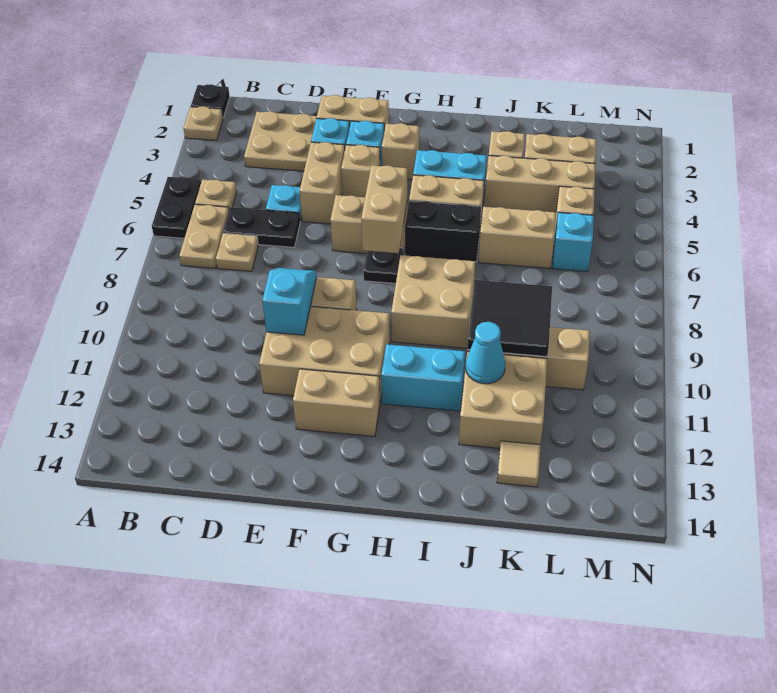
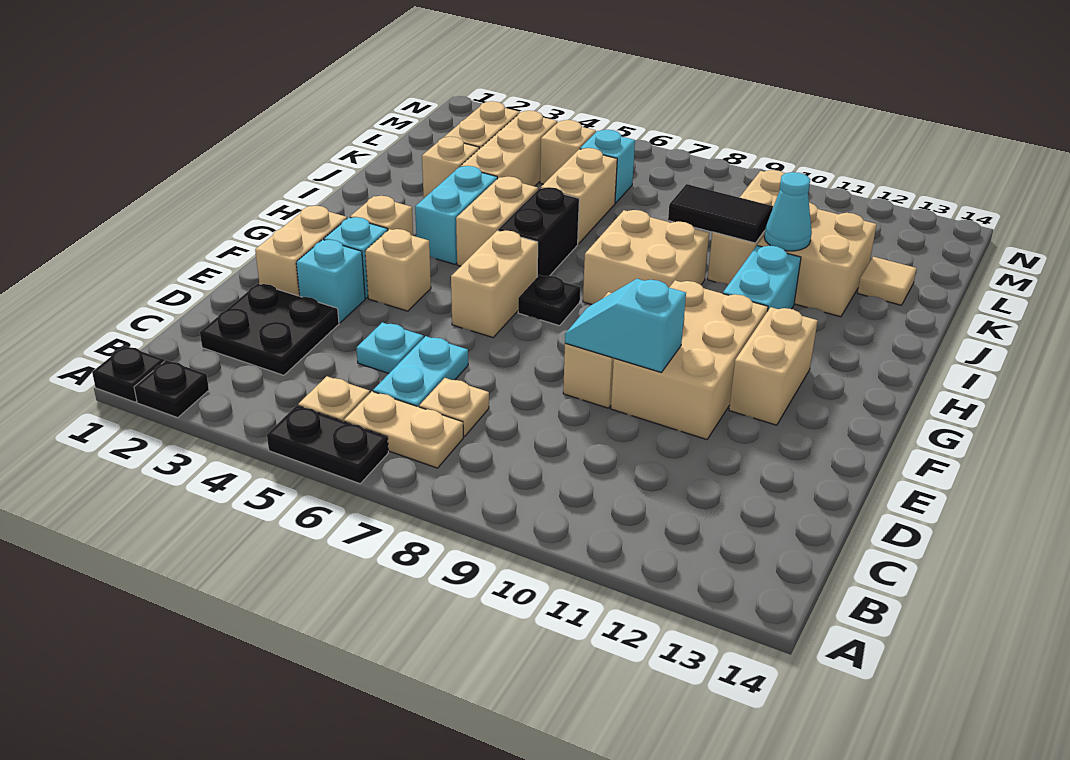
tan 1x1 plate [184,106,223,140] -> black 1x1 plate [134,360,209,418]
tan 2x2 plate [244,111,317,171] -> black 2x2 plate [200,283,339,375]
black 1x2 plate [223,207,300,247] -> cyan 1x2 plate [373,336,468,407]
tan 1x2 brick [300,142,345,224] -> none
tan 1x2 brick [361,165,407,253] -> none
black 2x2 tile [467,280,552,357] -> black 1x2 tile [668,184,773,243]

